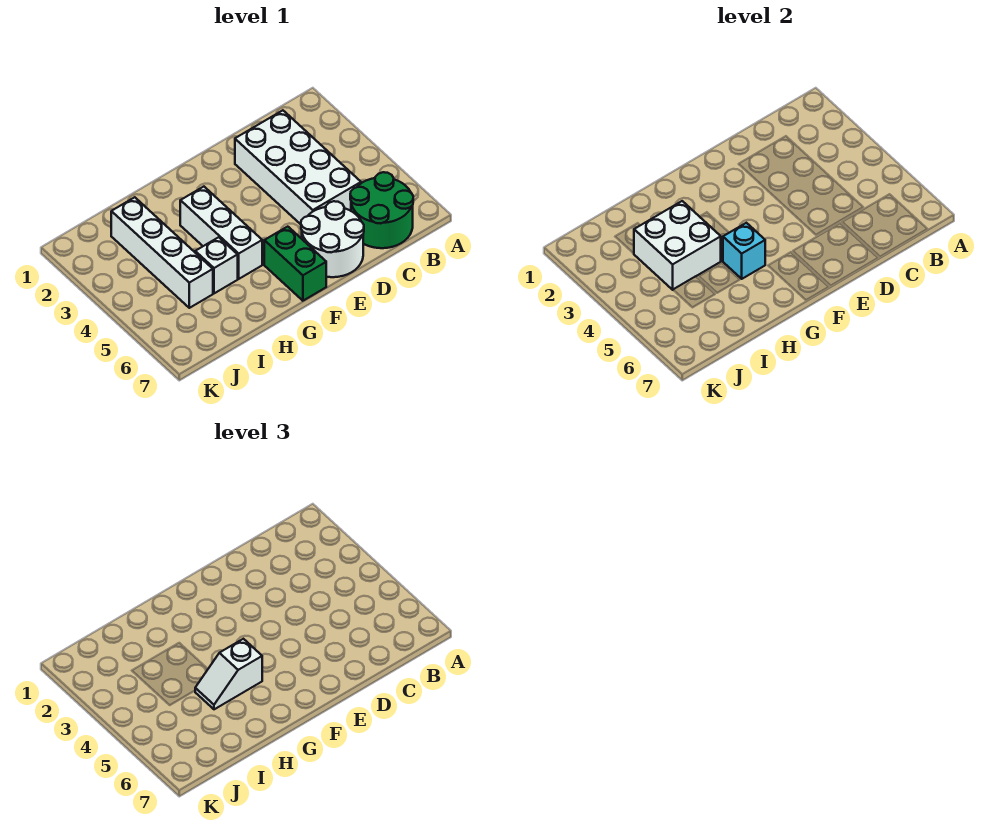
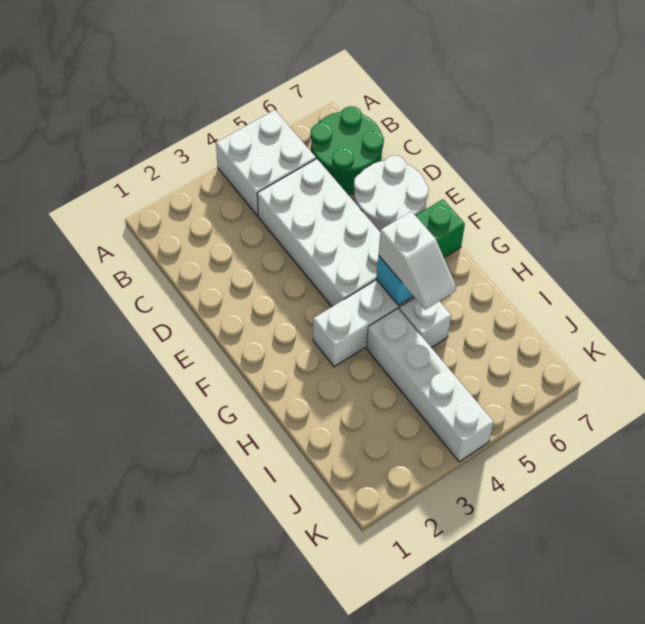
white 2x4 brick [235,110,361,224] -> white 2x4 brick turned to [257,159,380,307]
white 2x2 brick [634,201,721,290] -> white 2x2 brick moved to [216,110,316,216]
white 1x4 brick [111,197,213,308] -> white 1x4 brick turned to [366,308,494,462]

